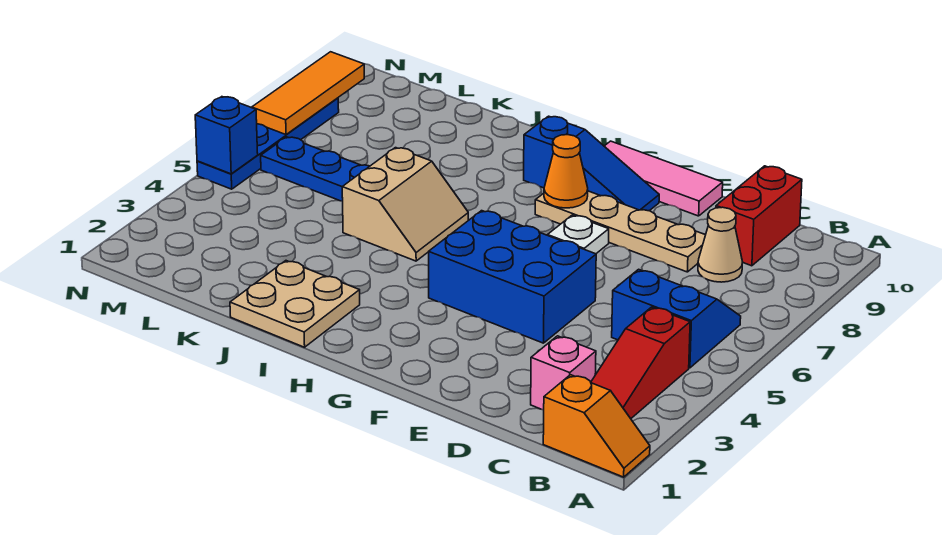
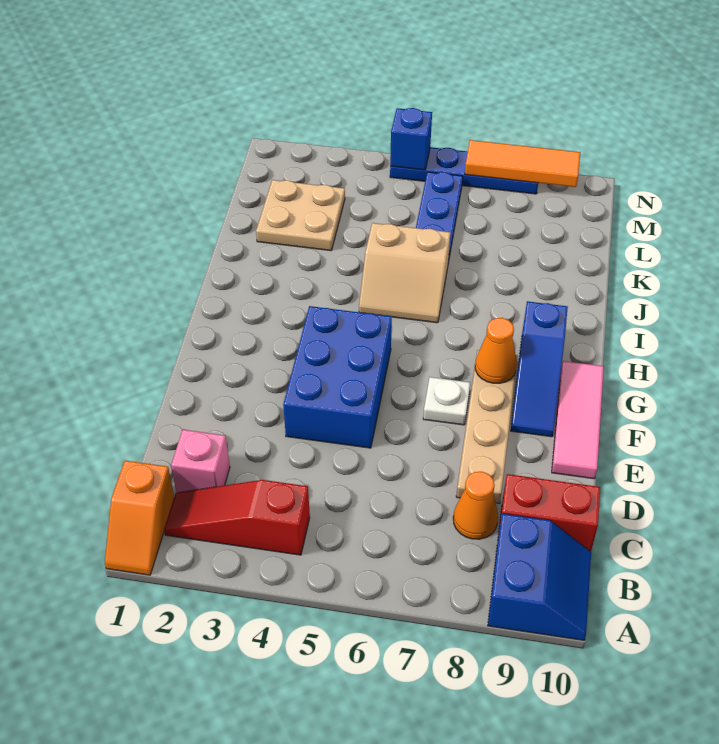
blue 2x2 slope [612,269,741,368] -> blue 2x2 slope moved to [488,514,591,640]
tan 1x1 cone [698,207,743,282] -> orange 1x1 cone [453,472,498,539]
tan 2x2 plate [230,261,360,347] -> tan 2x2 plate moved to [256,180,345,251]

